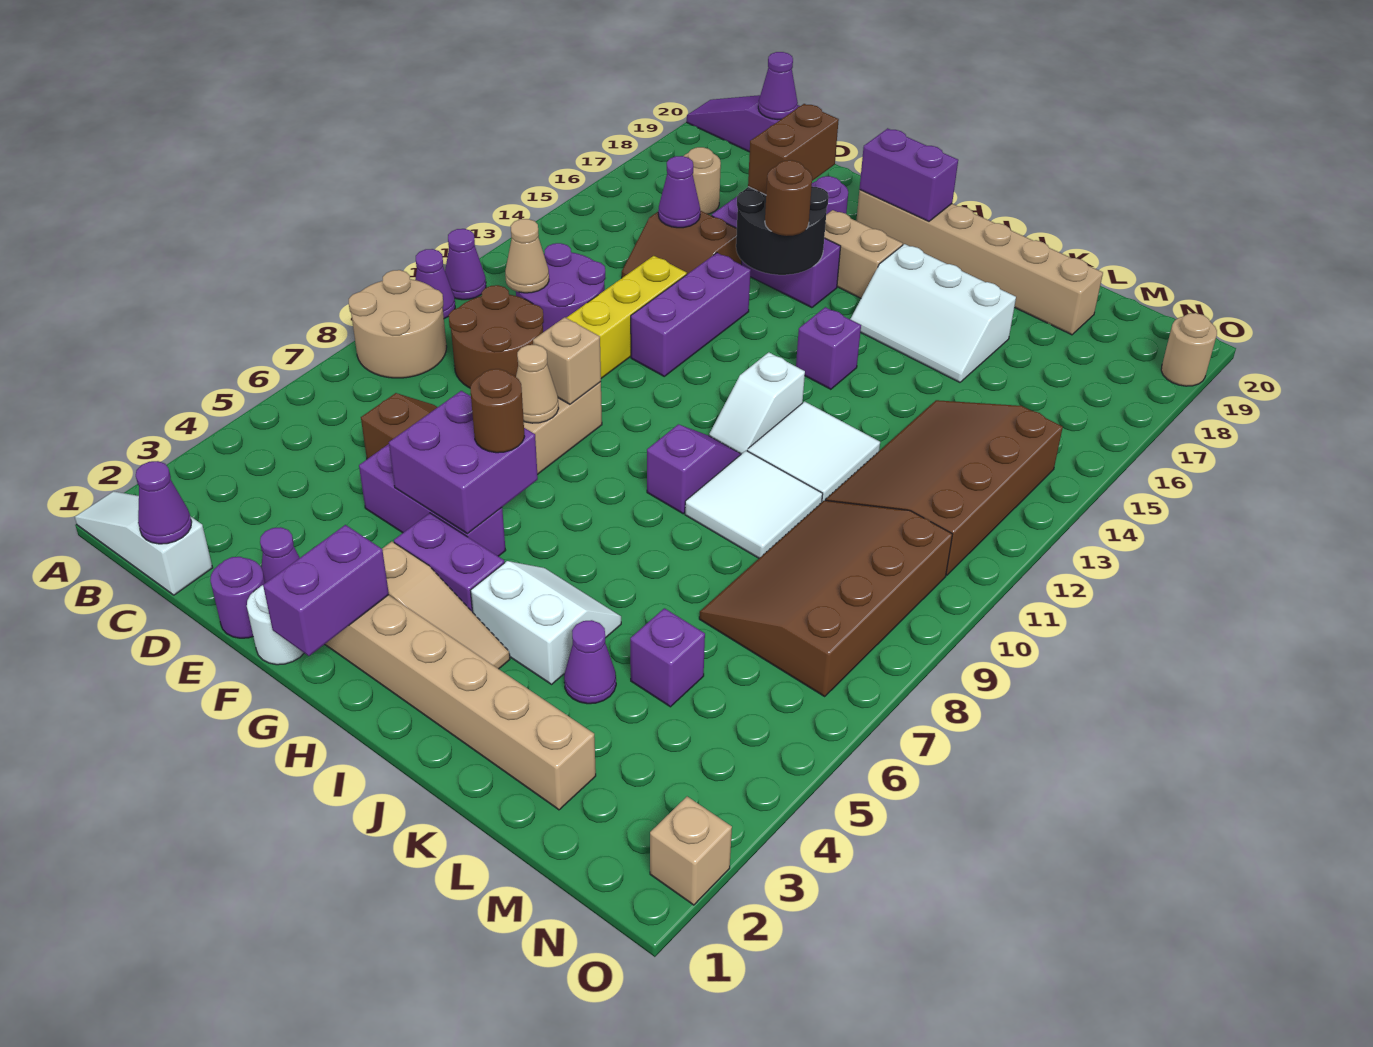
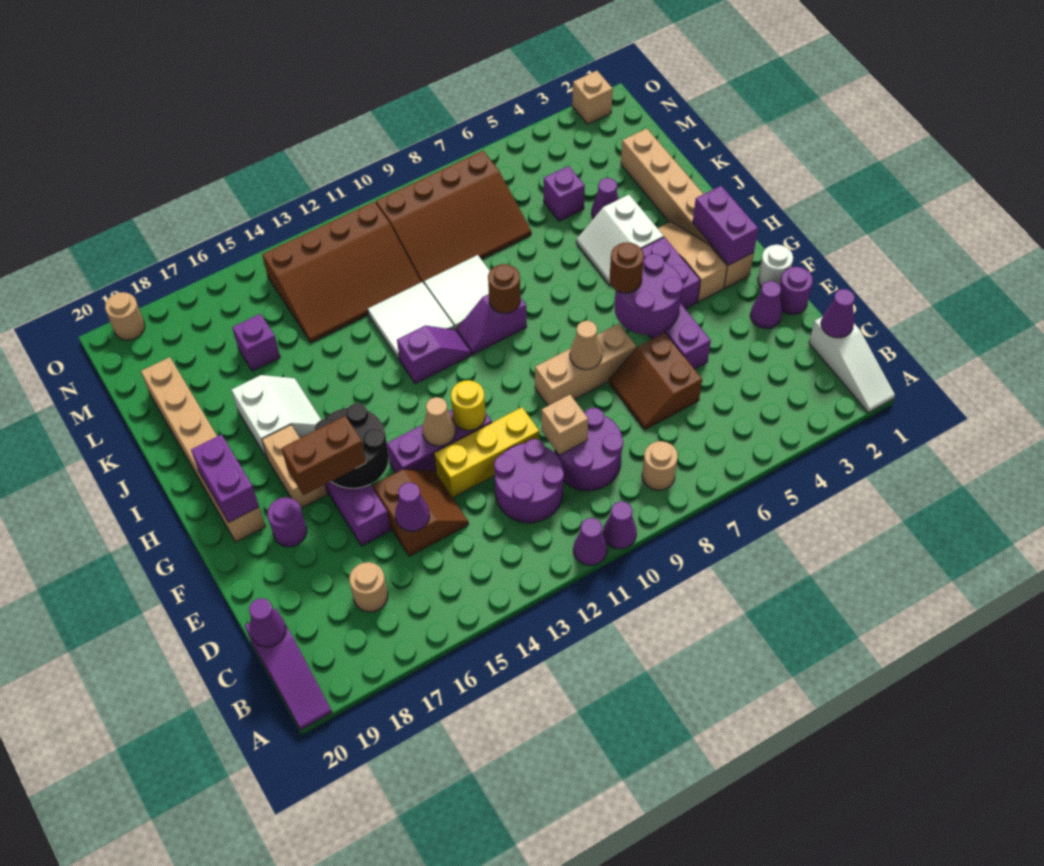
tan 2x2 round brick [349,270,447,378] -> tan 1x1 round brick [642,441,678,490]
brown 2x2 round brick [449,285,544,388] -> purple 2x2 round brick [554,408,623,491]
tan 1x1 cone [505,219,549,293] -> tan 1x1 cone moved to [422,397,456,446]
purple 2x2 brick [389,391,538,534] -> purple 2x2 round brick [615,254,683,335]
tan 1x1 brick [533,317,601,404] -> tan 1x1 brick moved to [542,395,588,455]
none -> yellow 1x1 round brick [451,380,486,430]
purple 1x2 brick [263,525,389,656] -> purple 1x2 brick turned to [693,186,758,265]
brown 1x1 round brick [765,160,812,236] -> brown 1x1 round brick moved to [488,264,520,313]
white 1x2 slope [709,352,805,454] -> purple 1x2 slope [397,325,471,384]
purple 1x1 brick [796,307,861,389] -> purple 1x1 brick moved to [232,314,280,371]
white 2x3 slope [850,244,1016,382] -> white 2x2 slope [232,375,321,458]

